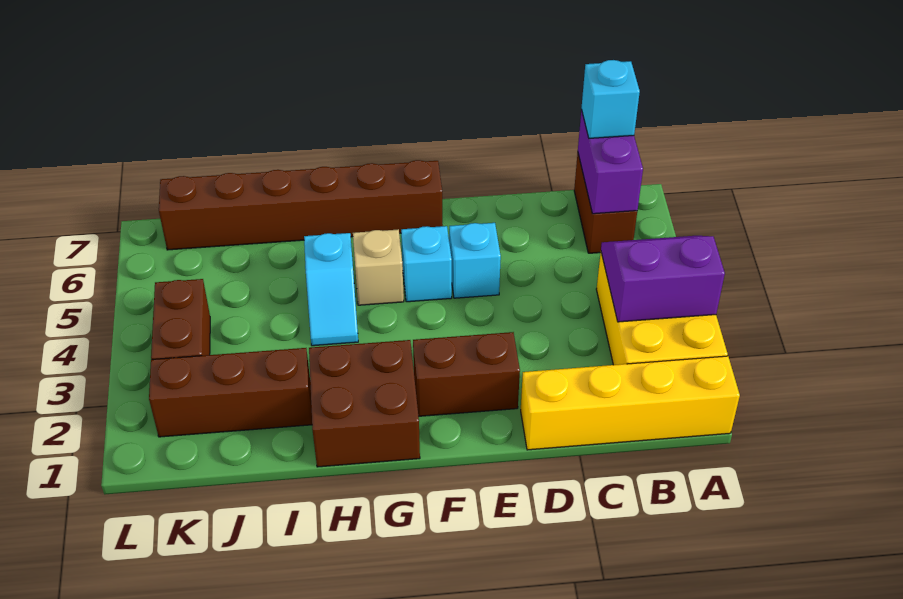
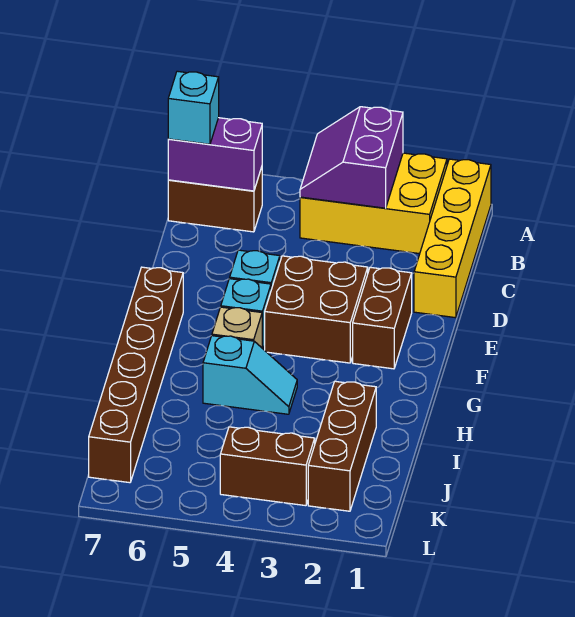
brown 2x2 brick [309,340,420,467] -> brown 2x2 brick moved to [265,256,368,363]

